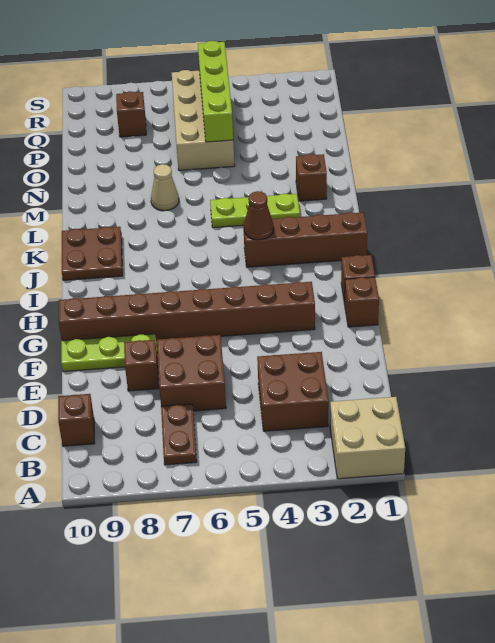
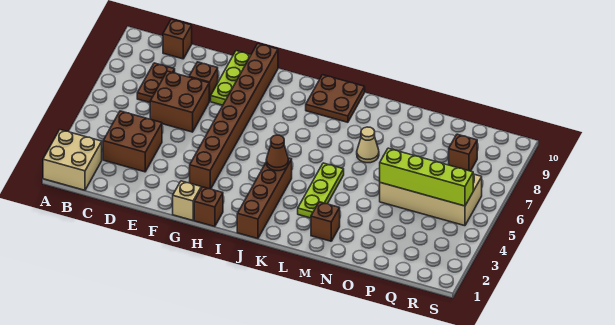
brown 1x2 plate [161,404,197,465] -> brown 1x2 plate turned to [137,63,175,103]
brown 1x1 brick [345,277,379,327] -> tan 1x1 brick [173,181,201,220]

